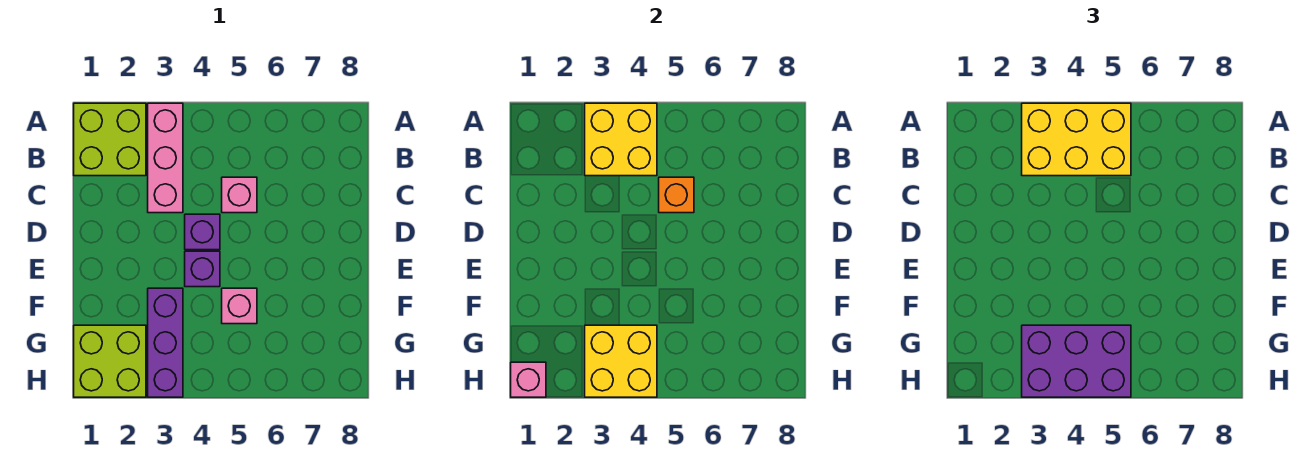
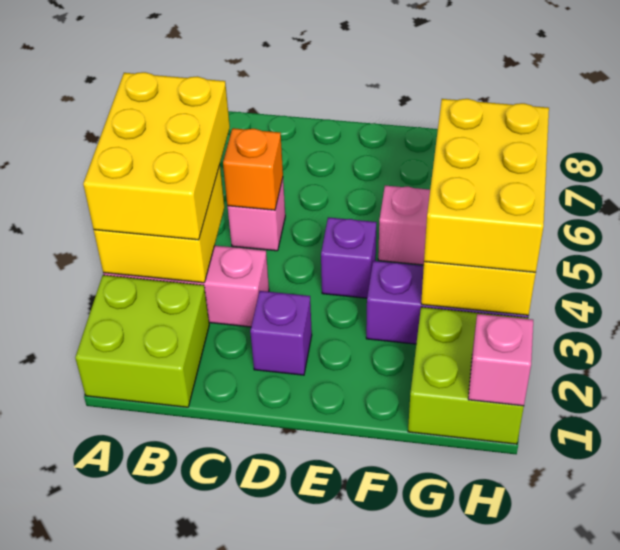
purple 1x1 brick [185,214,220,250] -> purple 1x1 brick moved to [250,291,312,375]
purple 2x3 brick [1022,325,1131,397] -> yellow 2x3 brick [424,99,549,272]

